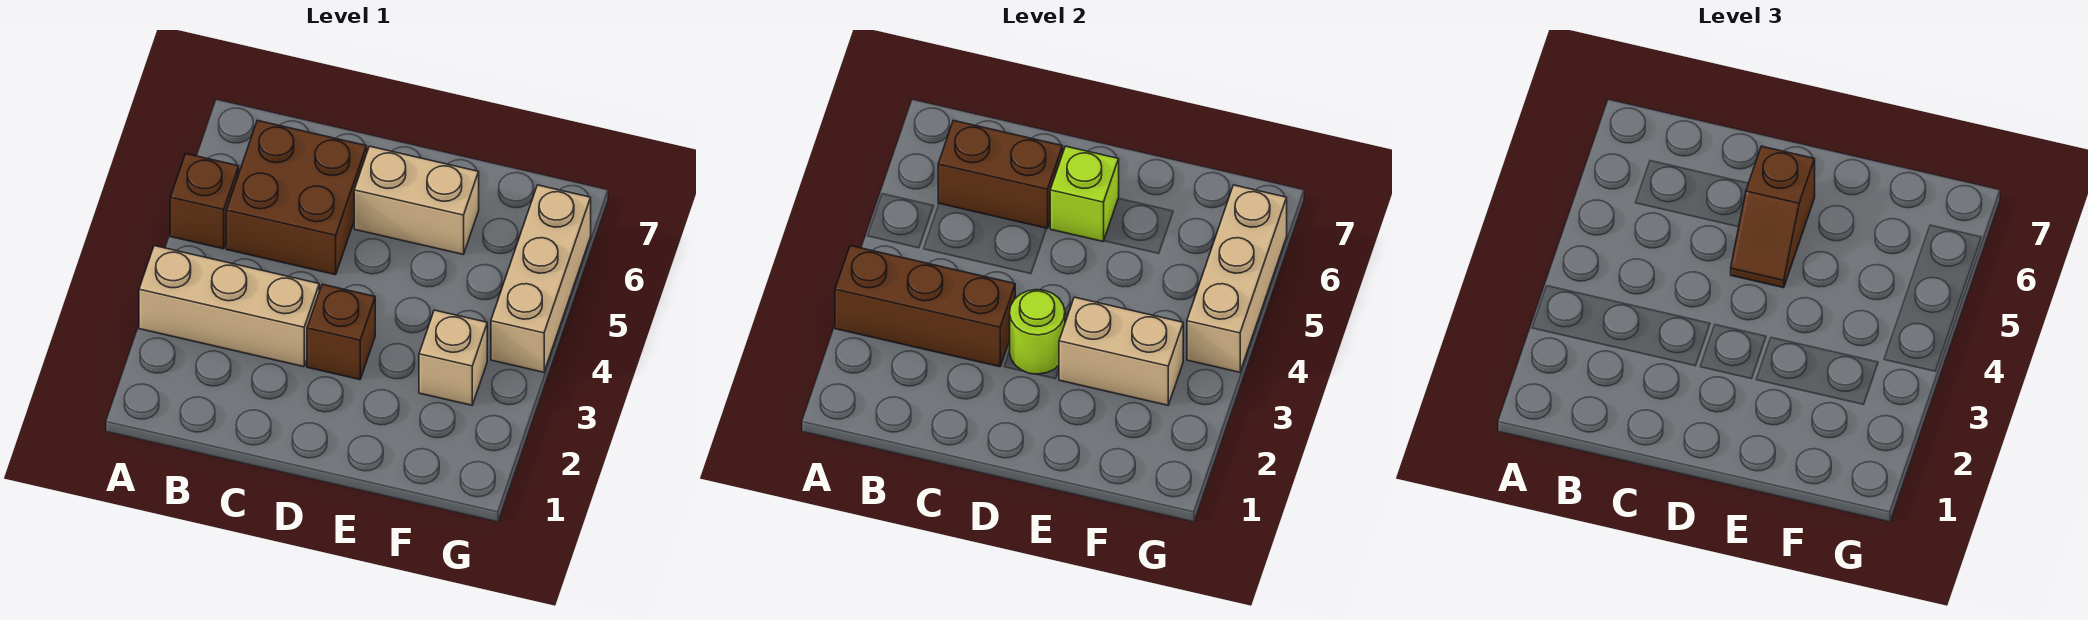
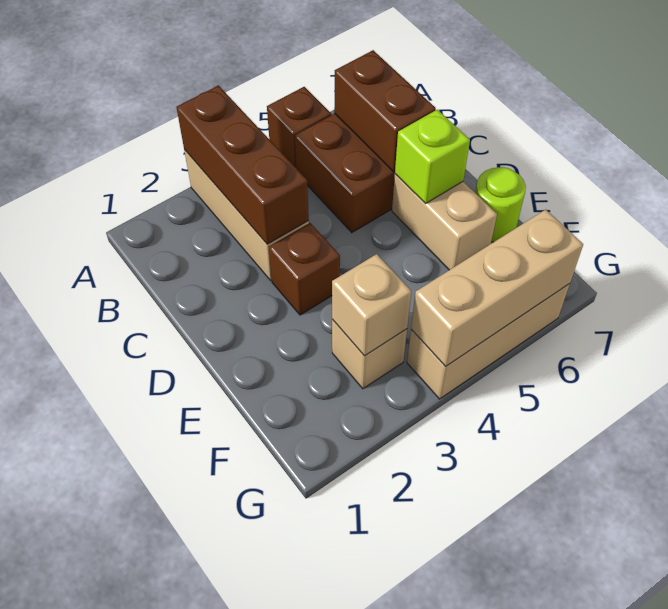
lime 1x1 round brick [1010,290,1065,374] -> lime 1x1 round brick moved to [475,167,526,242]
brown 1x2 slope [1731,146,1815,288] -> none
tan 1x2 brick [1059,297,1183,405] -> tan 1x1 brick [332,254,411,356]

